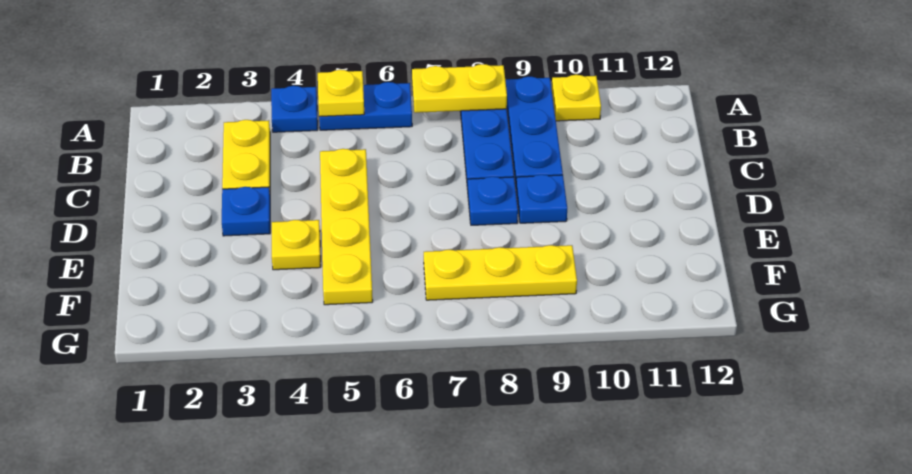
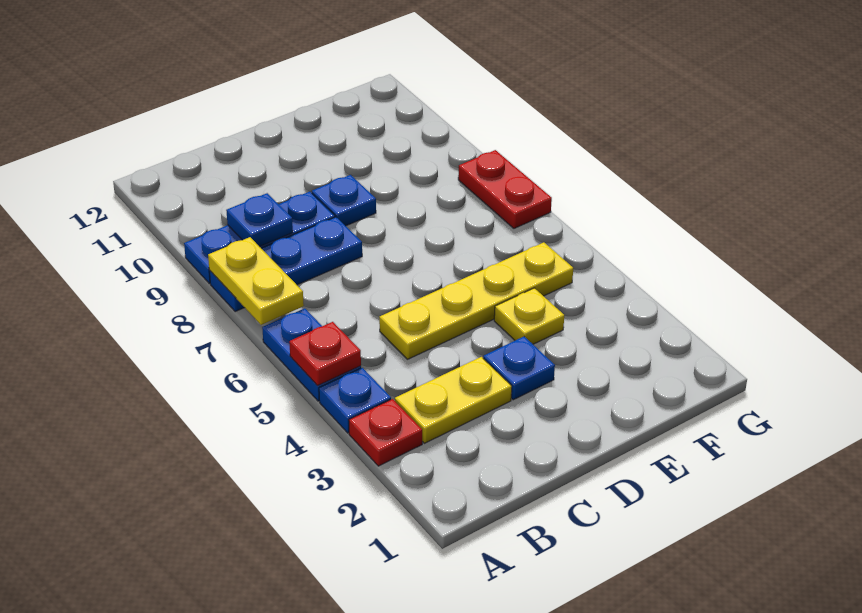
none -> red 1x1 plate [349,399,422,466]
yellow 1x1 plate [318,70,364,116] -> red 1x1 plate [289,322,361,386]
yellow 1x1 plate [552,75,601,121] -> none
blue 1x1 plate [468,177,518,225] -> blue 1x1 plate moved to [226,193,293,247]
yellow 1x3 plate [424,245,577,300] -> none
none -> red 1x2 plate [458,150,552,228]

